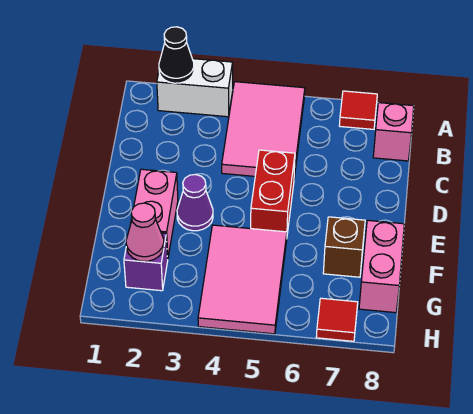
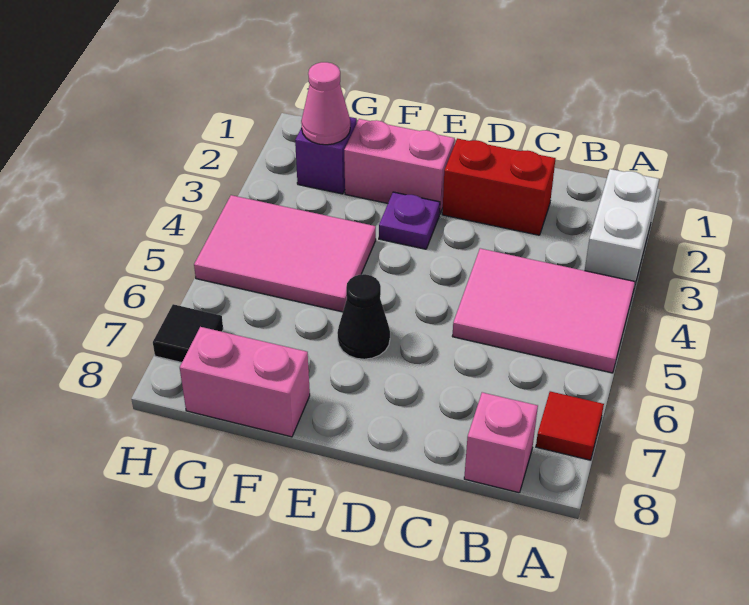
black 1x1 cone [159,27,194,83] -> black 1x1 cone moved to [337,274,390,359]
red 1x2 brick [251,150,295,234] -> red 1x2 brick moved to [442,138,556,235]
purple 1x1 cone [177,174,213,231] -> purple 1x1 plate [379,192,440,249]
brown 1x1 brick [323,217,365,277] -> none
red 1x1 tile [316,298,358,341] -> black 1x1 tile [153,304,223,363]

